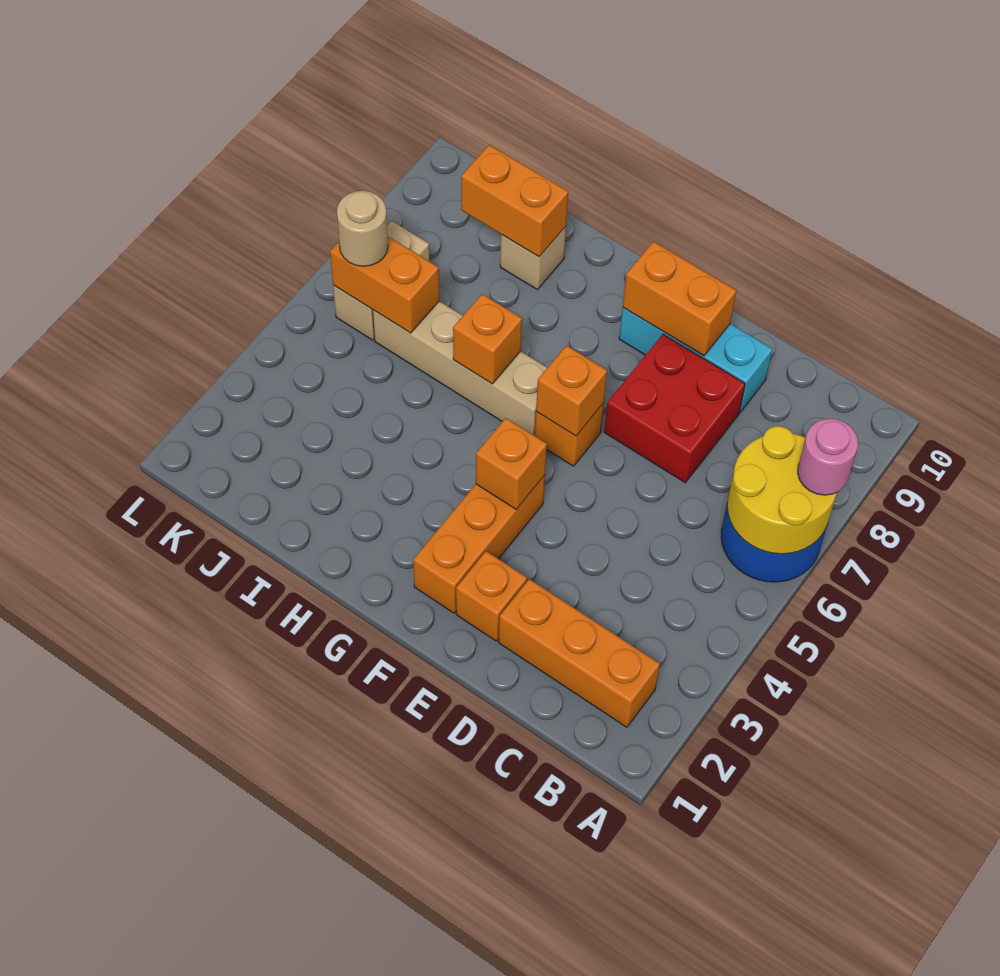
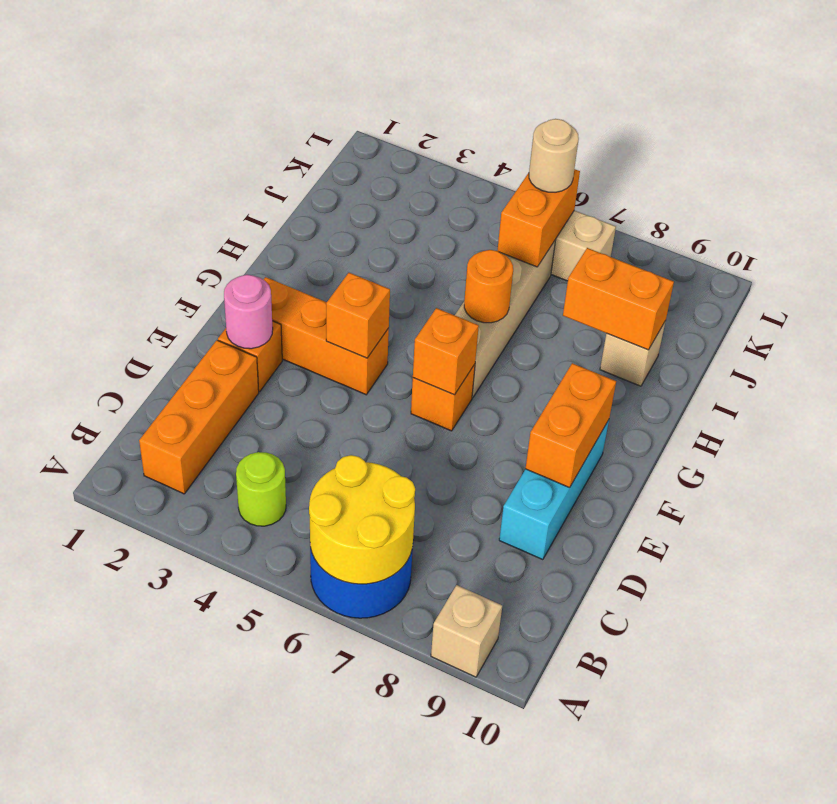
pink 1x1 round brick [798,419,858,495] -> pink 1x1 round brick moved to [224,275,273,349]
none -> tan 1x1 brick [431,585,502,677]
none -> lime 1x1 round brick [236,452,286,526]
red 2x2 brick [604,334,745,482] -> none
orange 1x1 brick [453,294,522,384] -> orange 1x1 round brick [464,250,513,323]
orange 1x2 brick [461,145,568,257] -> orange 1x2 brick turned to [563,248,674,350]

